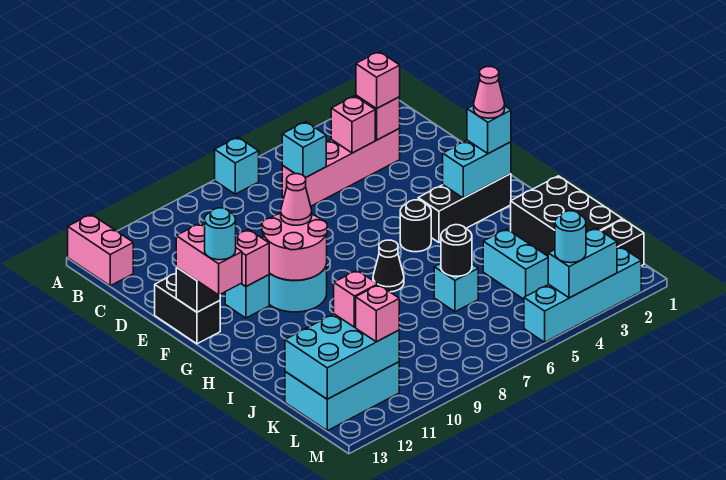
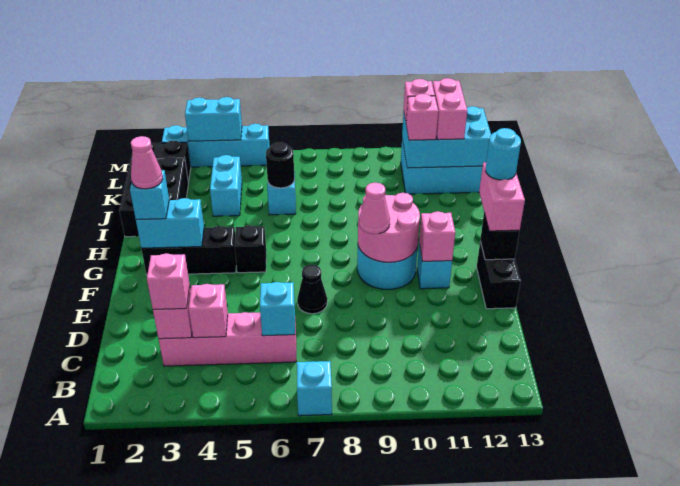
pink 1x2 brick [68,214,133,286] -> pink 1x2 brick moved to [433,78,467,140]
black 1x1 round brick [400,200,431,252] -> black 1x1 brick [234,225,266,273]
black 1x1 cone [373,240,404,292] -> black 1x1 cone moved to [297,265,327,314]
cyan 1x1 round brick [555,211,586,263] -> none

